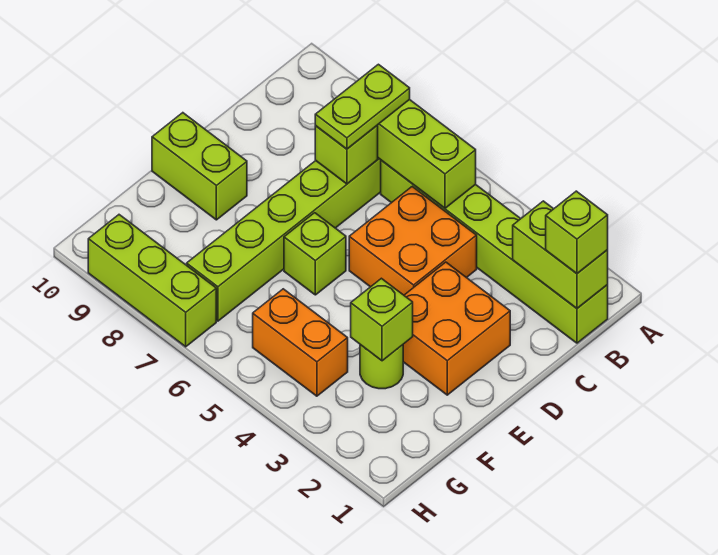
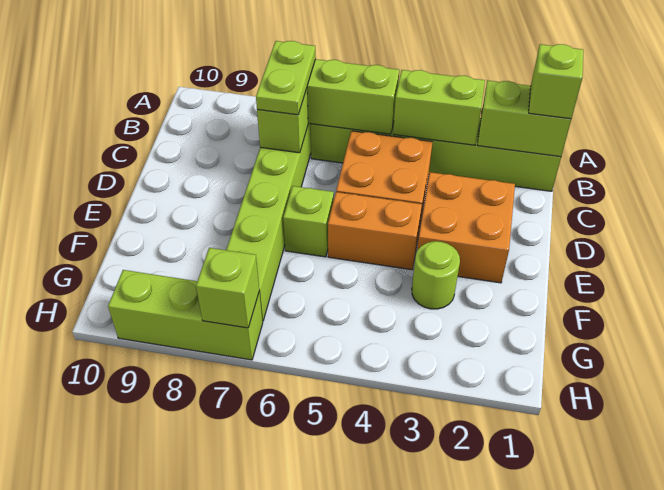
lime 1x2 brick [152,113,247,220] -> lime 1x2 brick moved to [393,70,485,145]
lime 1x1 brick [351,278,413,361] -> lime 1x1 brick moved to [196,248,259,328]
orange 1x2 brick [253,289,348,396] -> orange 1x2 brick moved to [328,192,422,270]

